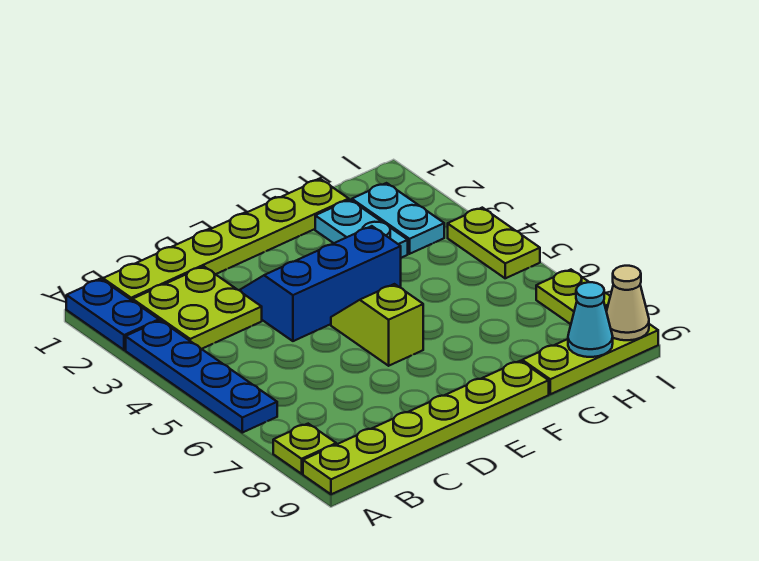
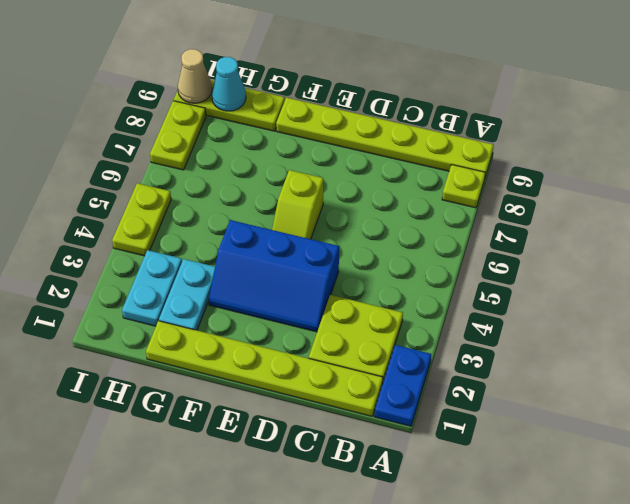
blue 1x4 plate [126,320,277,433] -> none

